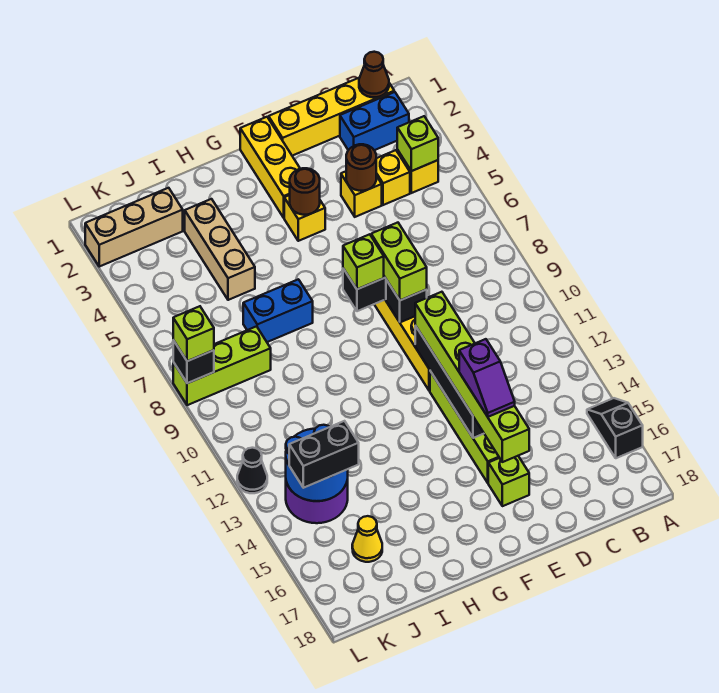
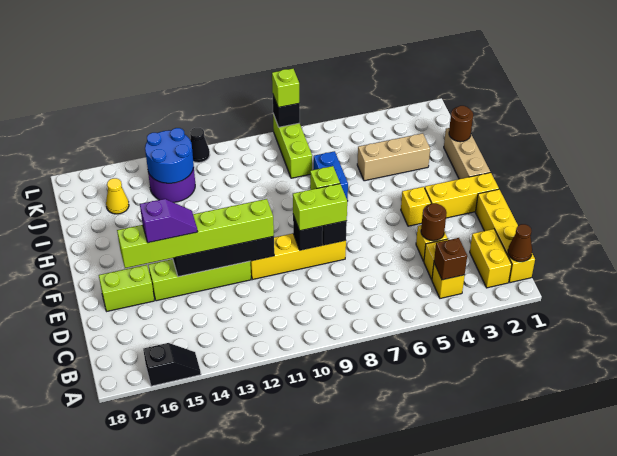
blue 1x2 brick [340,92,409,150] -> yellow 1x2 brick [470,229,512,288]
lime 1x1 brick [397,116,438,171] -> brown 1x1 brick [434,238,467,280]
purple 1x2 slope [459,339,515,417] -> purple 1x2 slope turned to [140,199,198,243]
lime 1x1 brick [488,456,529,506] -> lime 1x2 brick [99,265,154,311]
brown 1x1 round brick [290,168,320,215] -> brown 1x1 round brick moved to [449,106,473,142]
tan 1x3 brick [85,188,183,267] -> tan 1x3 brick moved to [444,128,490,179]
black 1x2 brick [289,421,359,488] -> none

